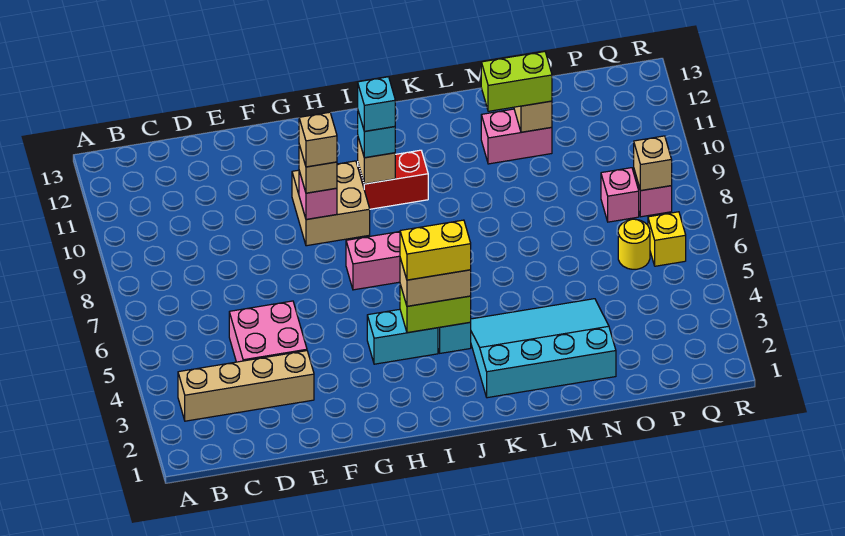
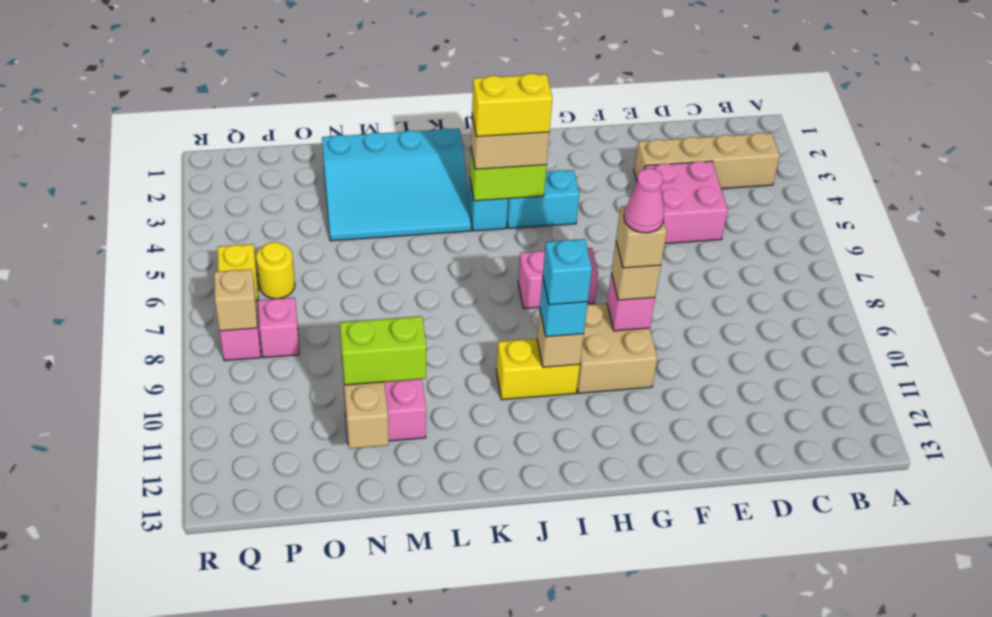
none -> pink 1x1 cone [624,168,664,233]
red 1x2 brick [358,150,428,209] -> yellow 1x2 brick [496,339,580,400]

